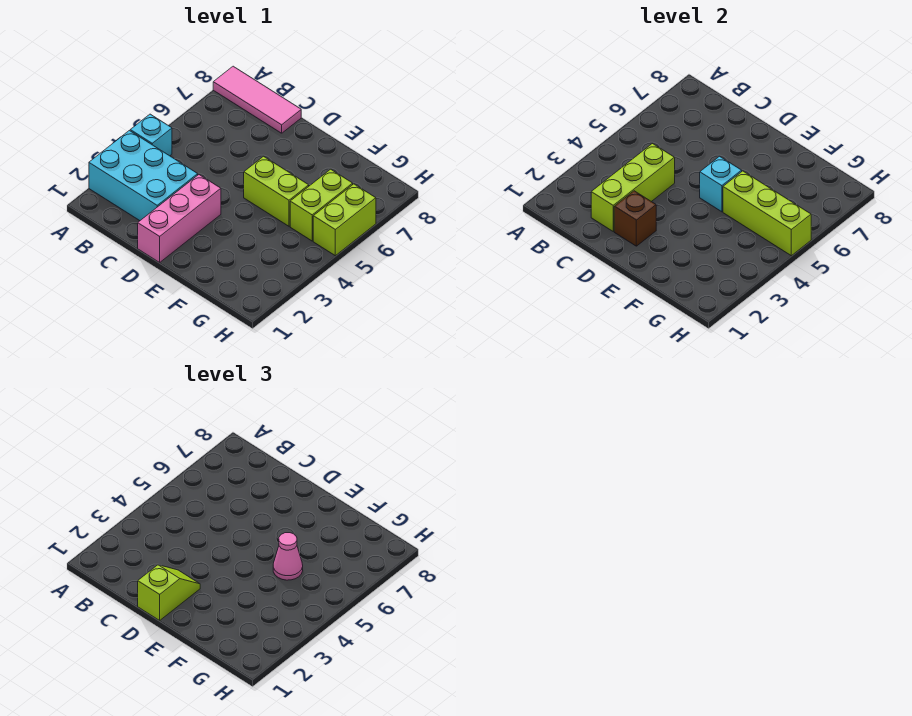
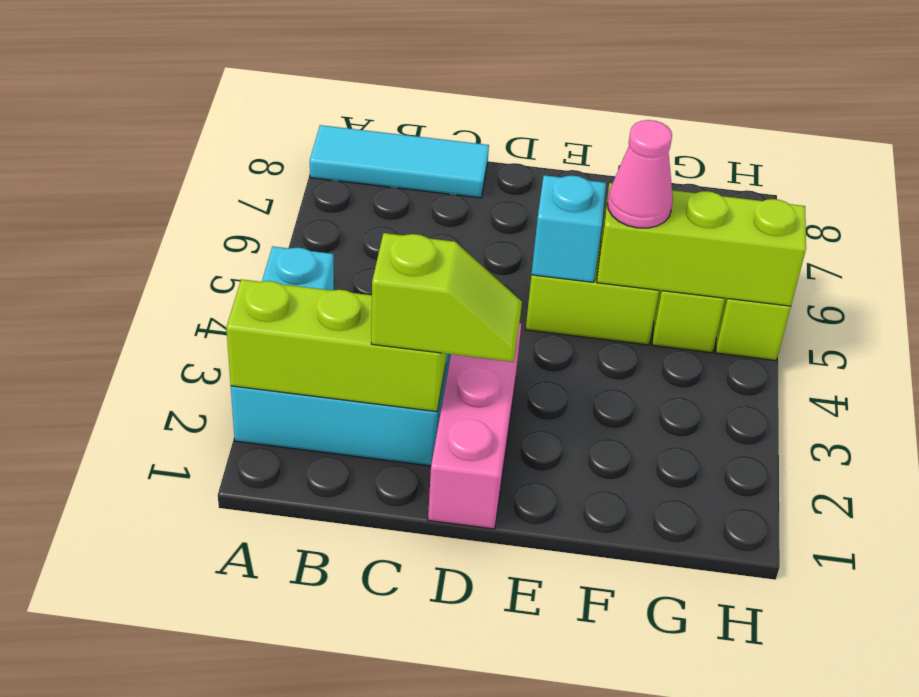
pink 1x3 tile [213,66,301,133] -> cyan 1x3 tile [310,125,489,198]
lime 1x3 brick [591,144,675,231] -> lime 1x3 brick turned to [226,279,447,412]
lime 1x2 slope [138,565,200,620] -> lime 1x2 slope turned to [371,233,522,362]
brown 1x1 brick [614,191,656,246] -> none

